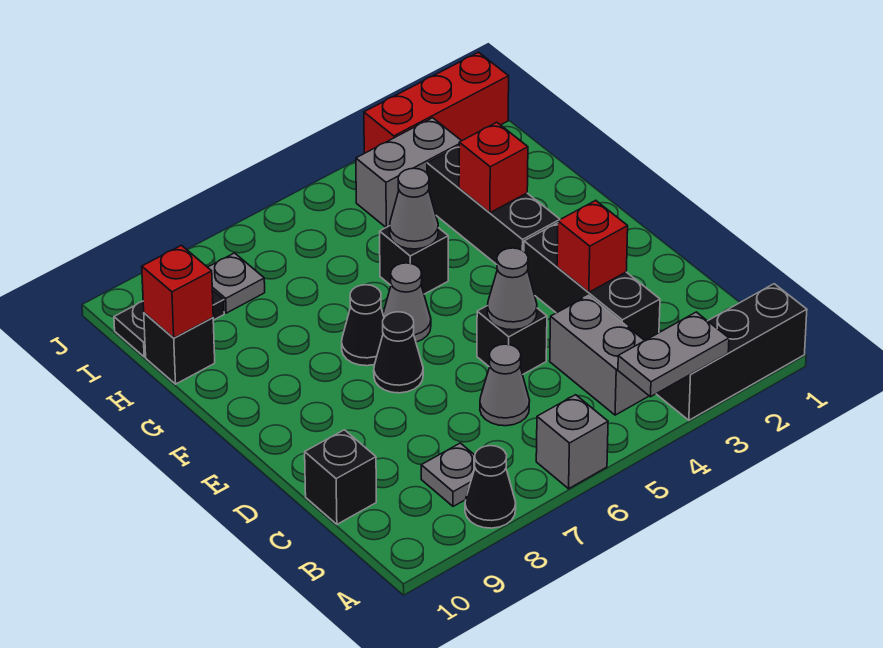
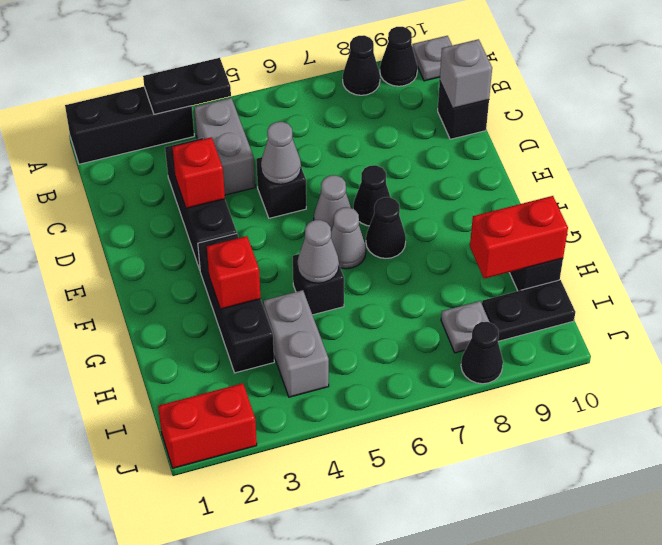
grey 1x2 plate [618,312,729,397] -> black 1x2 plate [143,58,231,115]
grey 1x1 brick [536,395,608,489] -> grey 1x1 brick moved to [440,39,492,108]
none -> black 1x1 cone [380,27,417,86]
grey 1x1 plate [421,443,475,506] -> grey 1x1 plate moved to [412,36,452,81]
grey 1x1 cone [480,344,530,426] -> grey 1x1 cone moved to [314,175,351,231]
red 1x1 brick [142,245,213,338] -> red 1x2 brick [470,196,568,279]
grey 1x2 brick [356,118,461,227] -> grey 1x2 brick turned to [263,290,329,397]
red 1x3 brick [364,52,509,153] -> red 1x2 brick [158,383,257,468]
none -> black 1x1 cone [461,322,503,384]

